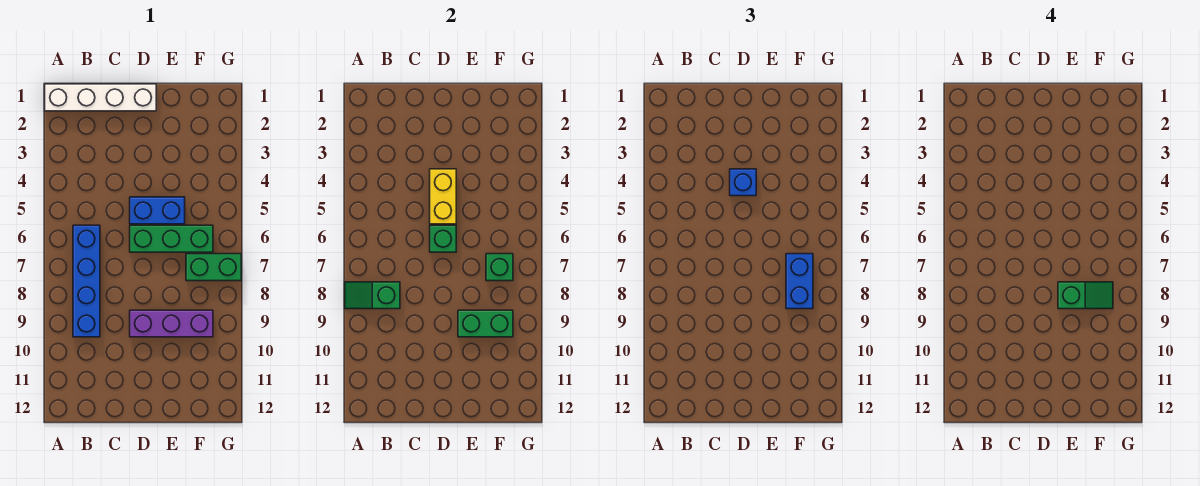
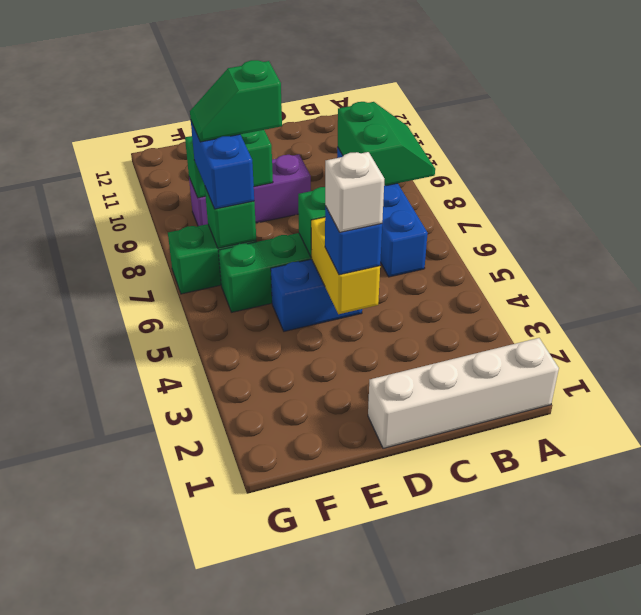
green 1x2 slope [345,282,400,309] -> green 2x2 slope [338,102,435,186]
none -> white 1x1 brick [325,152,384,232]

